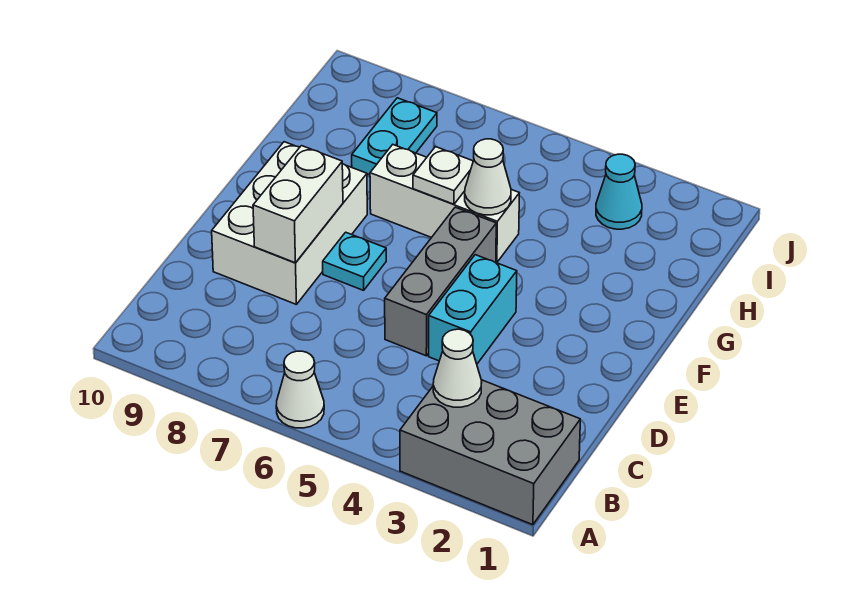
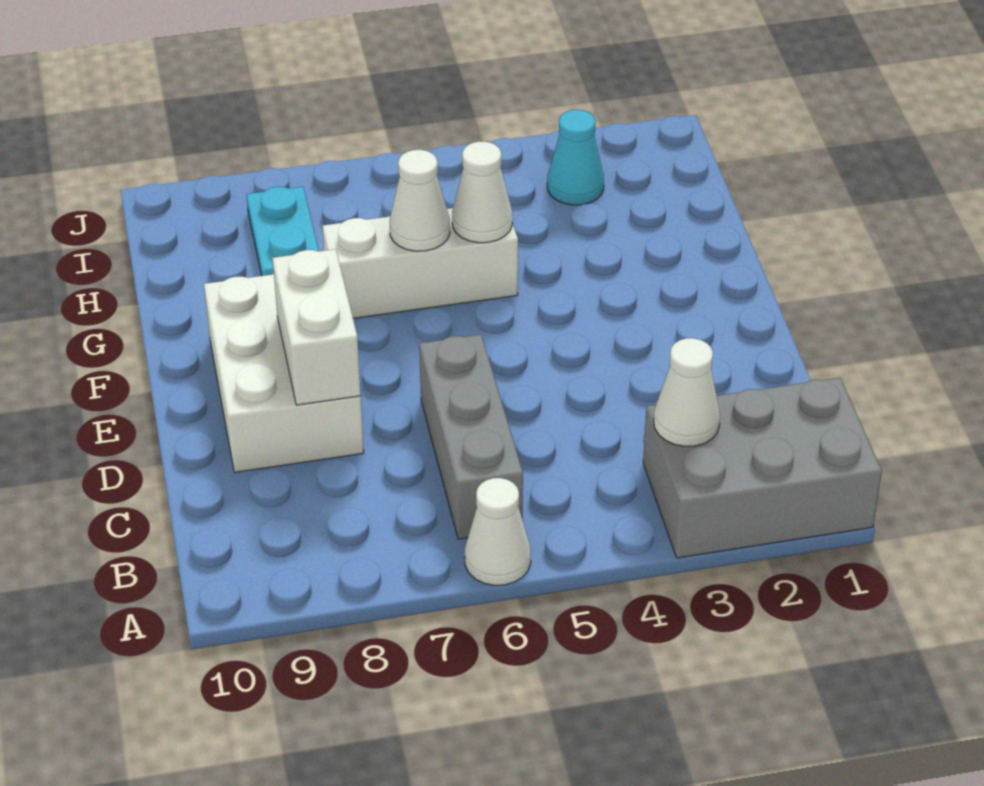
cyan 1x2 brick [429,255,517,364] -> none
grey 1x3 brick [385,207,496,356] -> grey 1x3 brick moved to [419,335,523,539]
cyan 1x1 plate [323,232,386,290] -> none
white 1x1 plate [413,147,473,204] -> white 1x1 cone [390,150,450,251]

